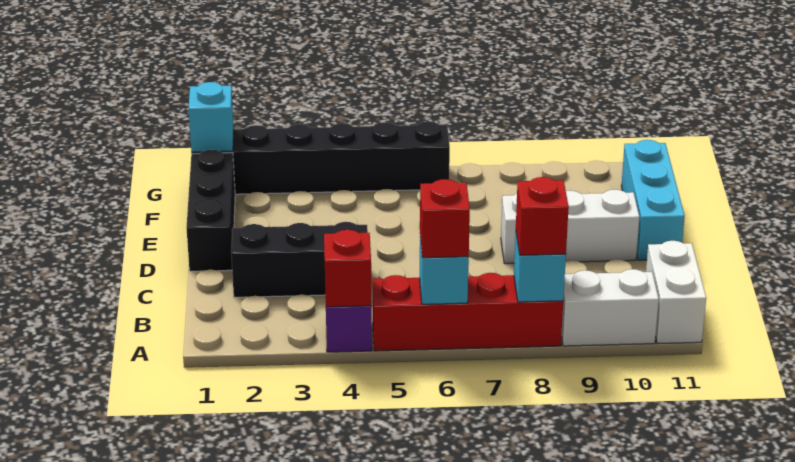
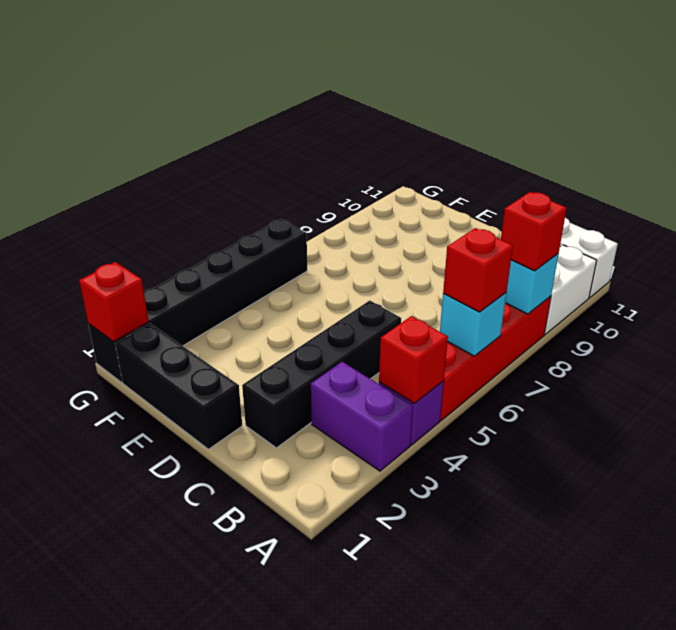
none -> purple 1x2 brick [311,362,413,471]
black 1x3 brick [231,222,368,297] -> black 1x4 brick [242,300,401,448]
white 1x3 brick [501,190,639,264] -> none
cyan 1x3 brick [621,140,685,260] -> none
cyan 1x1 brick [189,82,234,152] -> red 1x1 brick [79,262,149,342]

